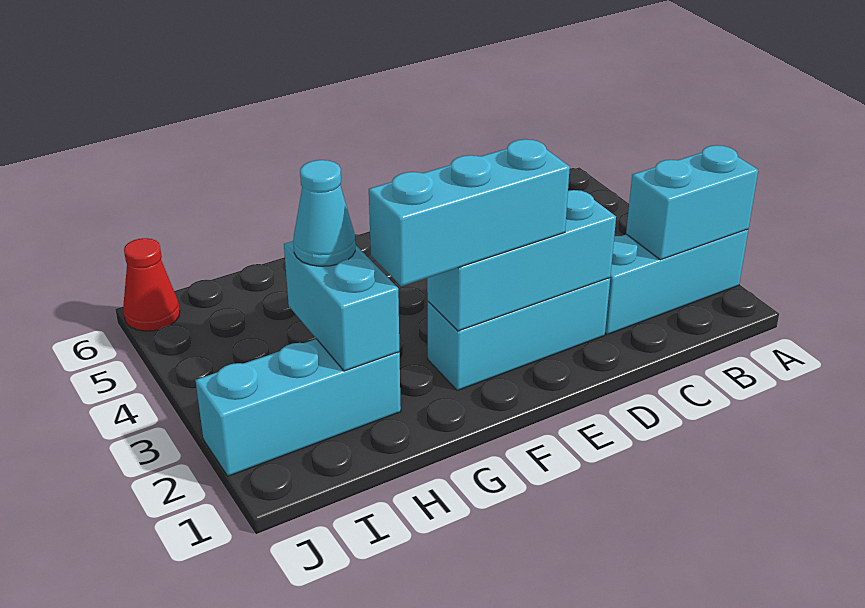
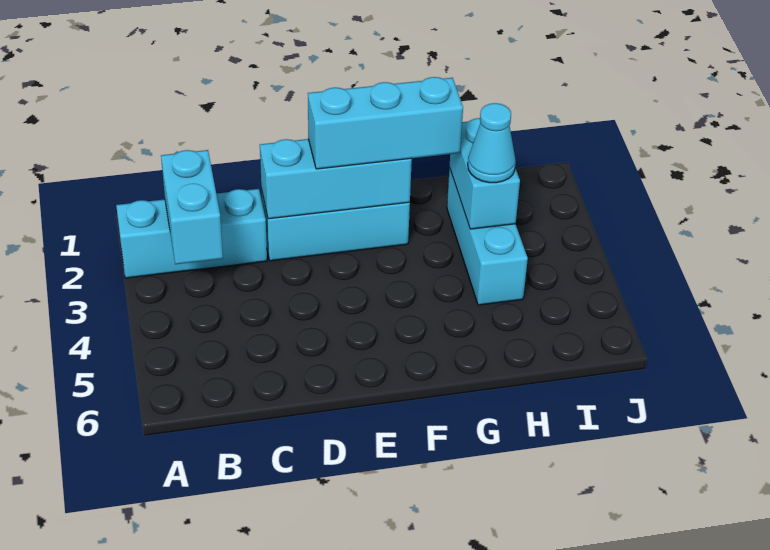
cyan 1x2 brick [626,145,758,260] -> cyan 1x2 brick turned to [161,150,223,264]
cyan 1x3 brick [195,339,401,476] -> cyan 1x3 brick turned to [447,168,528,305]
red 1x1 cone [123,238,180,331] -> none

